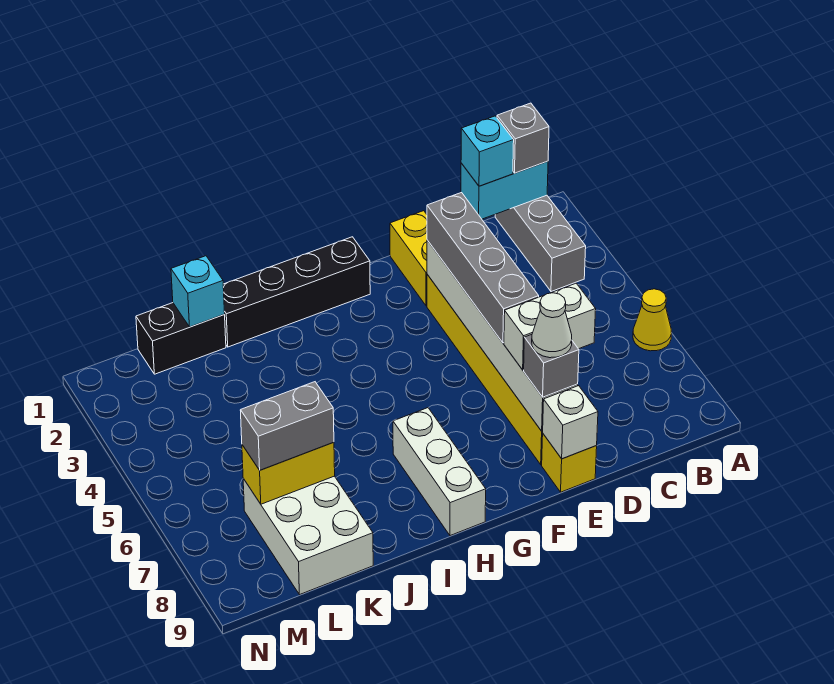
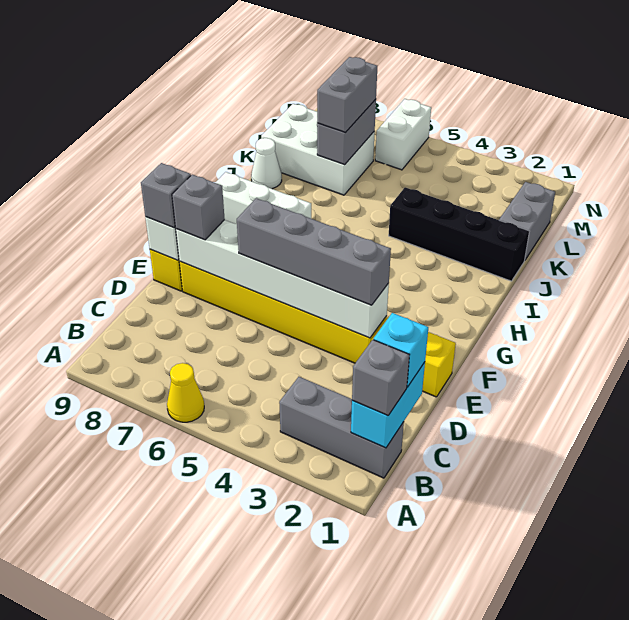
white 1x2 brick [504,283,596,370] -> white 1x2 brick moved to [375,99,431,170]
white 1x1 cone [532,293,572,358] -> white 1x1 cone moved to [251,138,282,189]
none -> grey 1x1 brick [141,163,191,228]
black 1x4 brick [223,237,370,347] -> black 1x4 brick turned to [389,187,529,281]
black 1x2 brick [136,303,226,374] -> grey 1x2 brick [499,182,555,260]
cyan 1x1 brick [171,256,225,327] -> none
yellow 1x2 brick [242,442,335,504] -> grey 1x2 brick [317,99,376,165]

